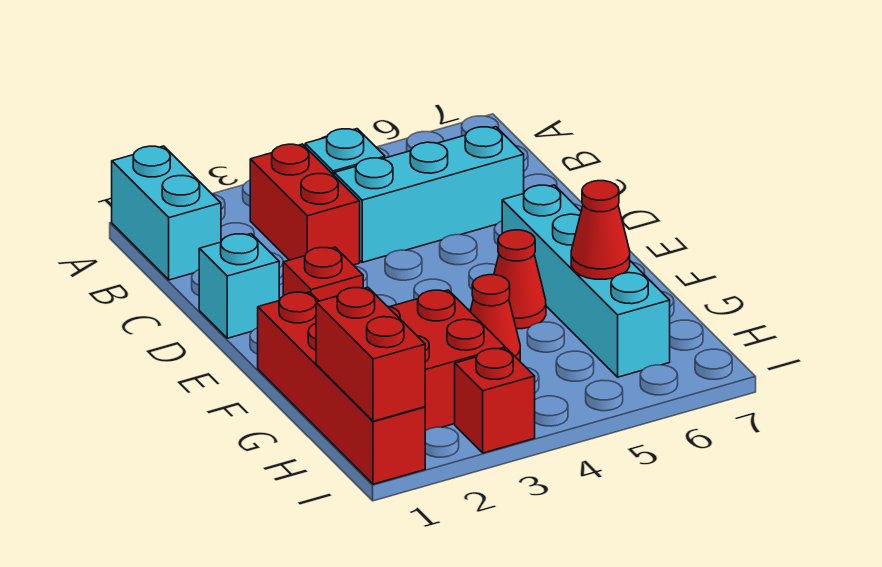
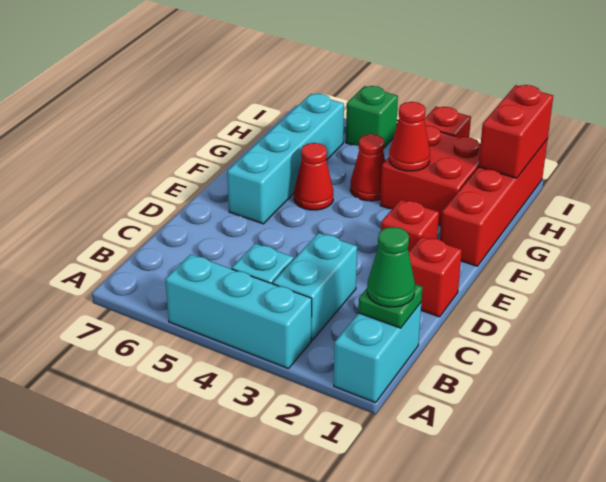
none -> green 1x1 plate [358,284,422,328]
none -> green 1x1 cone [367,227,415,307]
red 1x2 brick [250,144,360,265] -> cyan 1x2 brick [273,233,357,340]
cyan 1x3 brick [334,127,524,262] -> cyan 1x3 brick moved to [165,254,312,369]
cyan 1x1 brick [199,234,279,338] -> red 1x1 brick [409,236,462,317]
red 1x1 cone [571,181,630,279] -> red 1x1 cone moved to [389,102,430,171]
none -> green 1x1 brick [346,86,398,148]

